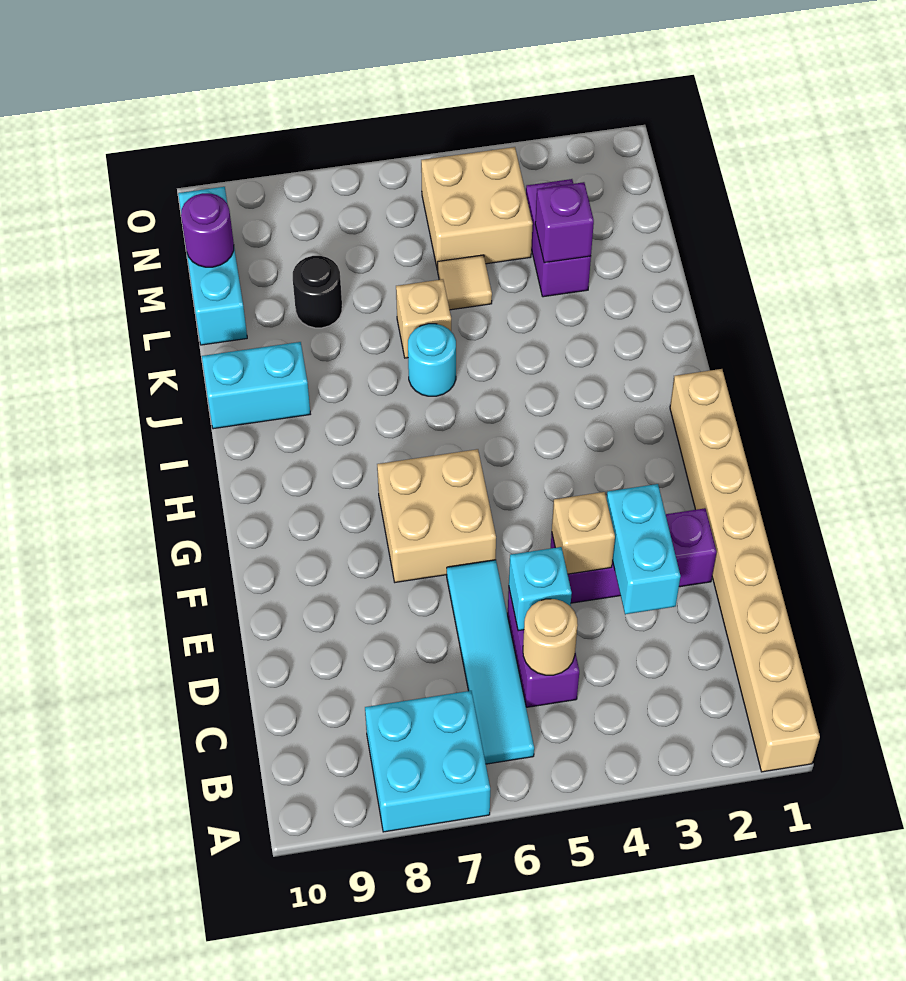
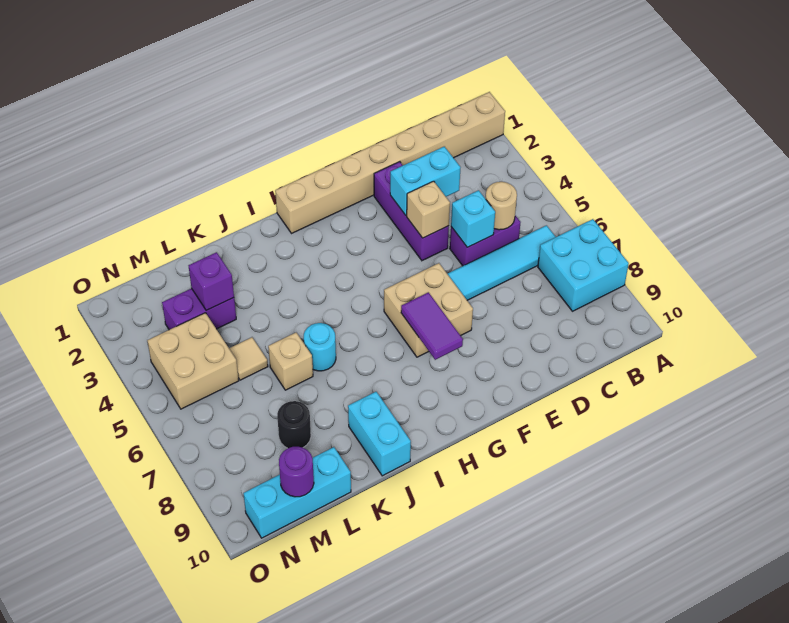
none -> purple 1x2 tile [401,292,463,360]

